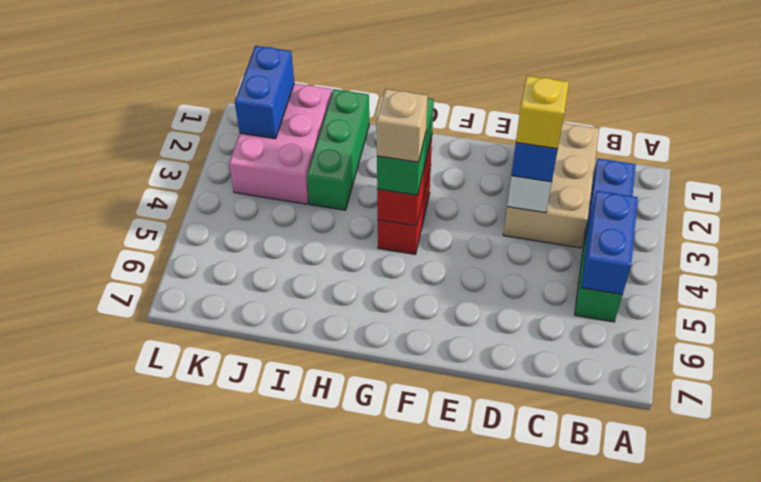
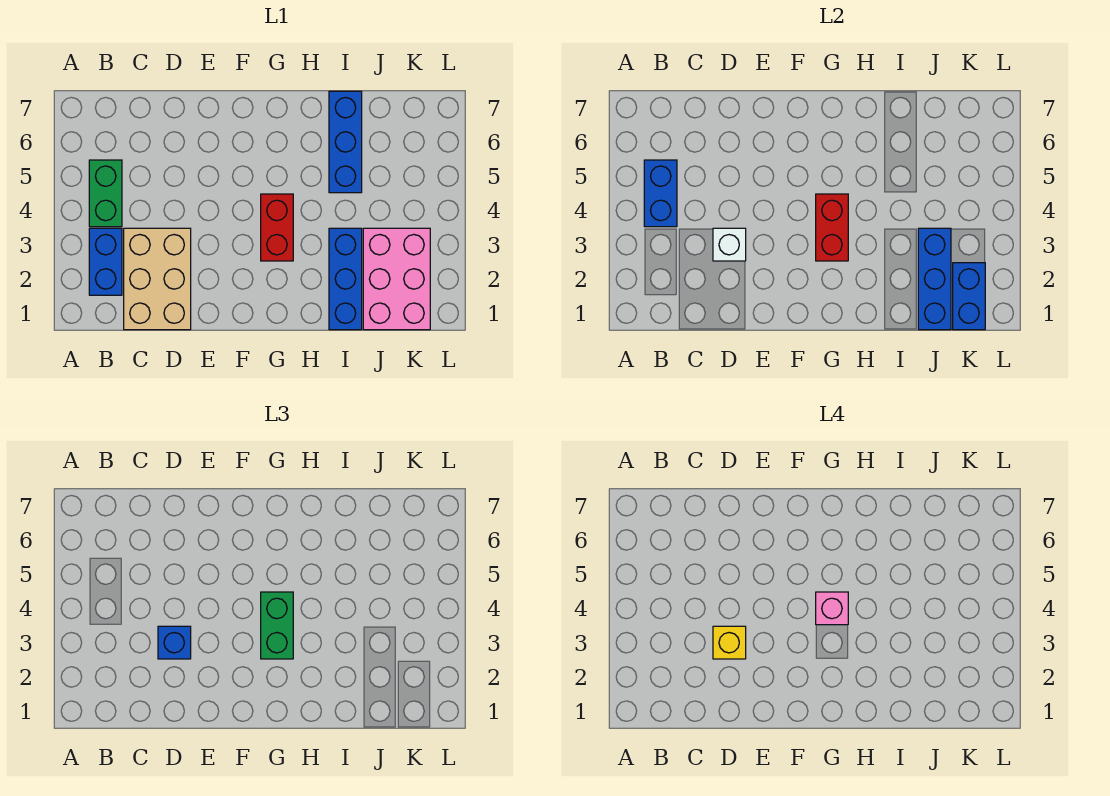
tan 1x1 brick [376,89,428,162] -> pink 1x1 brick [816,592,848,625]
green 1x3 brick [307,89,369,210] -> blue 1x3 brick [329,228,362,330]
none -> blue 1x3 brick [329,91,362,193]
none -> blue 1x3 brick [918,228,951,330]

